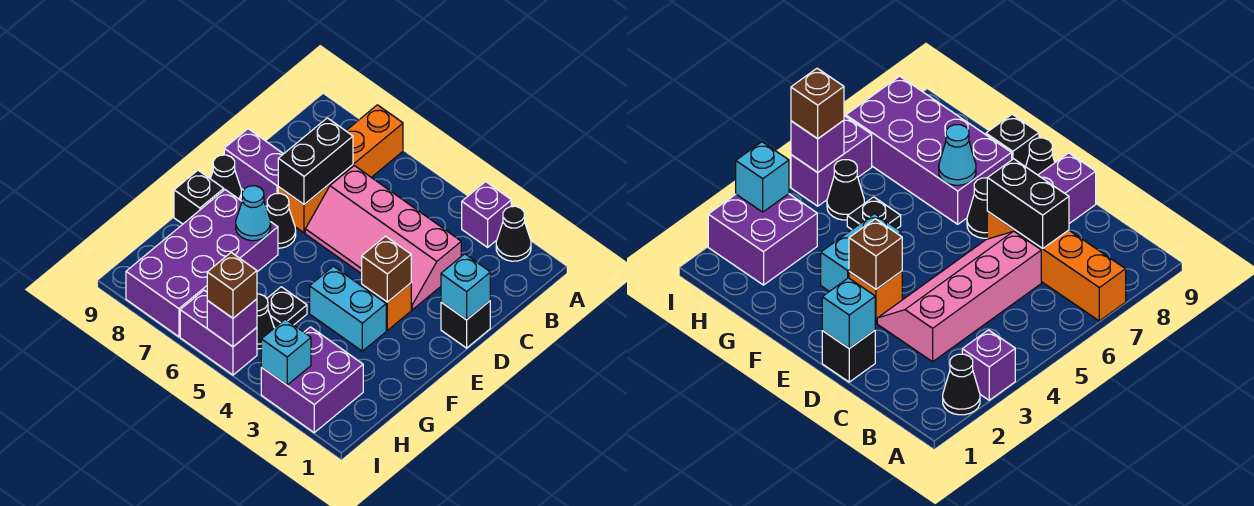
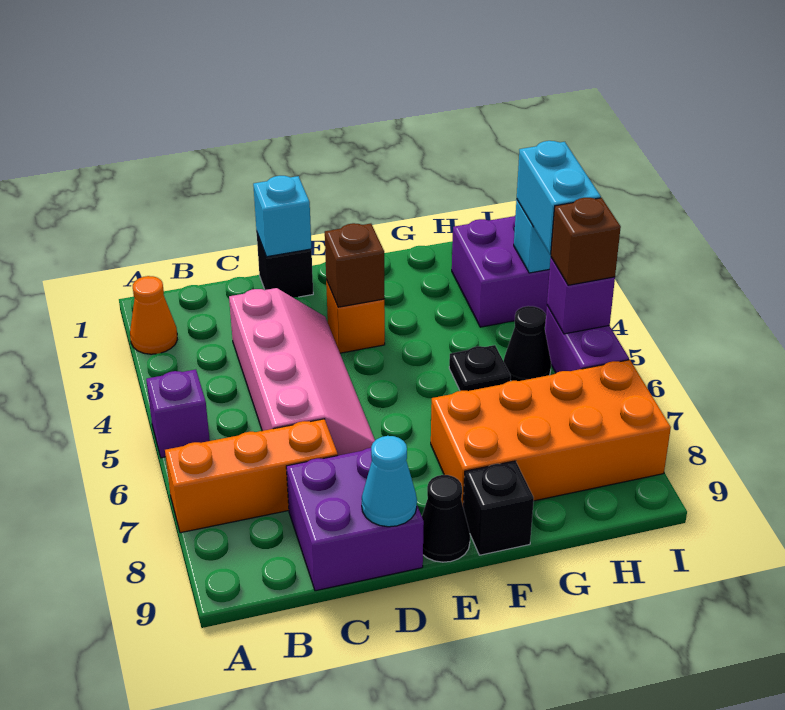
black 1x1 cone [496,206,531,261] -> orange 1x1 cone [130,276,177,354]
purple 1x1 brick [462,182,511,247] -> purple 1x1 brick moved to [146,369,210,458]
orange 1x4 brick [278,105,403,233] -> orange 1x3 brick [165,419,338,533]
black 1x2 brick [278,118,353,204] -> none
purple 1x2 brick [224,129,283,206] -> purple 2x2 brick [286,448,424,591]
black 1x1 cone [267,193,296,248] -> none
cyan 1x2 brick [310,266,386,351] -> cyan 1x2 brick moved to [517,141,601,254]
purple 2x4 brick [126,190,278,337] -> orange 2x4 brick [431,360,671,505]
cyan 1x1 cone [236,186,271,241] -> cyan 1x1 cone moved to [362,436,417,527]

